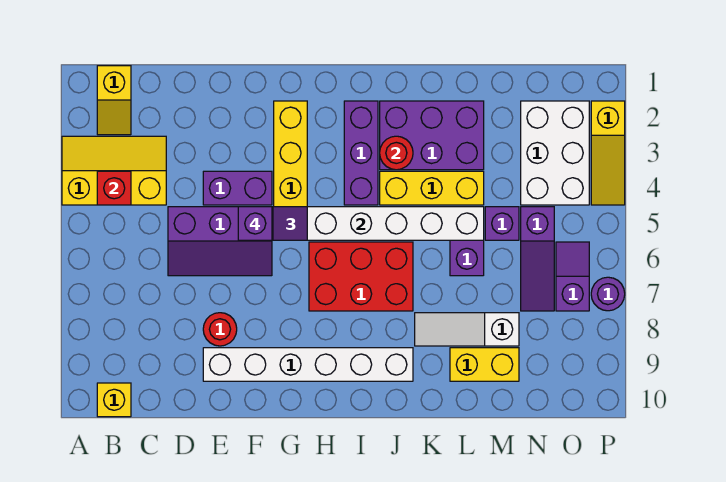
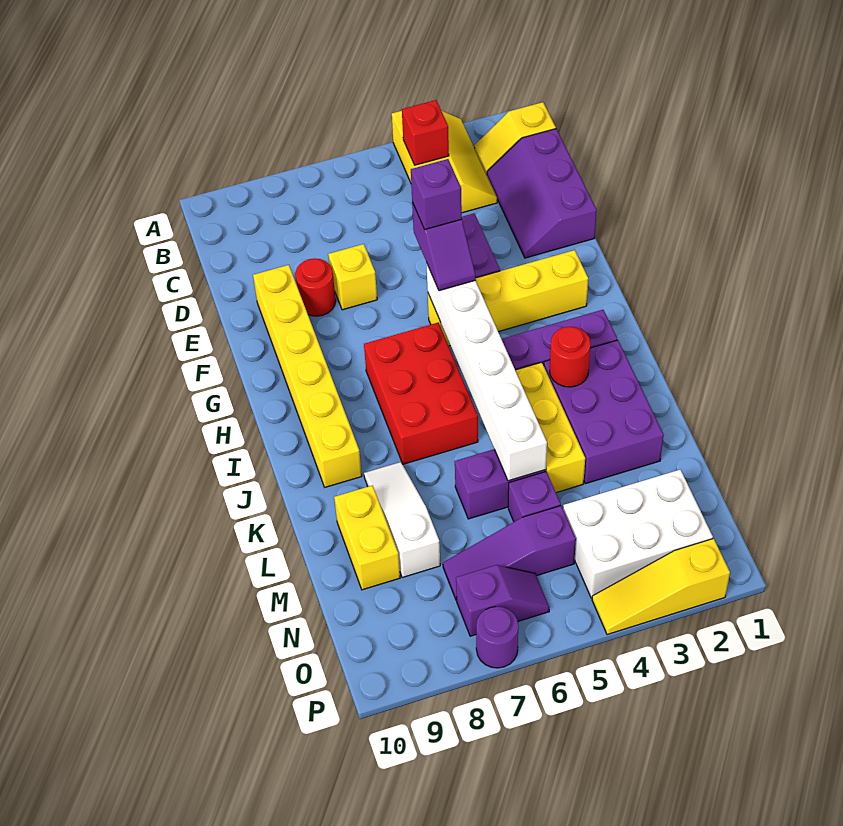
yellow 1x1 brick [97,383,131,417] -> yellow 1x1 brick moved to [328,244,377,310]
purple 2x3 slope [168,207,272,276] -> purple 2x3 slope moved to [487,129,597,258]
white 1x6 brick [203,348,413,381] -> yellow 1x6 brick [253,265,362,487]

